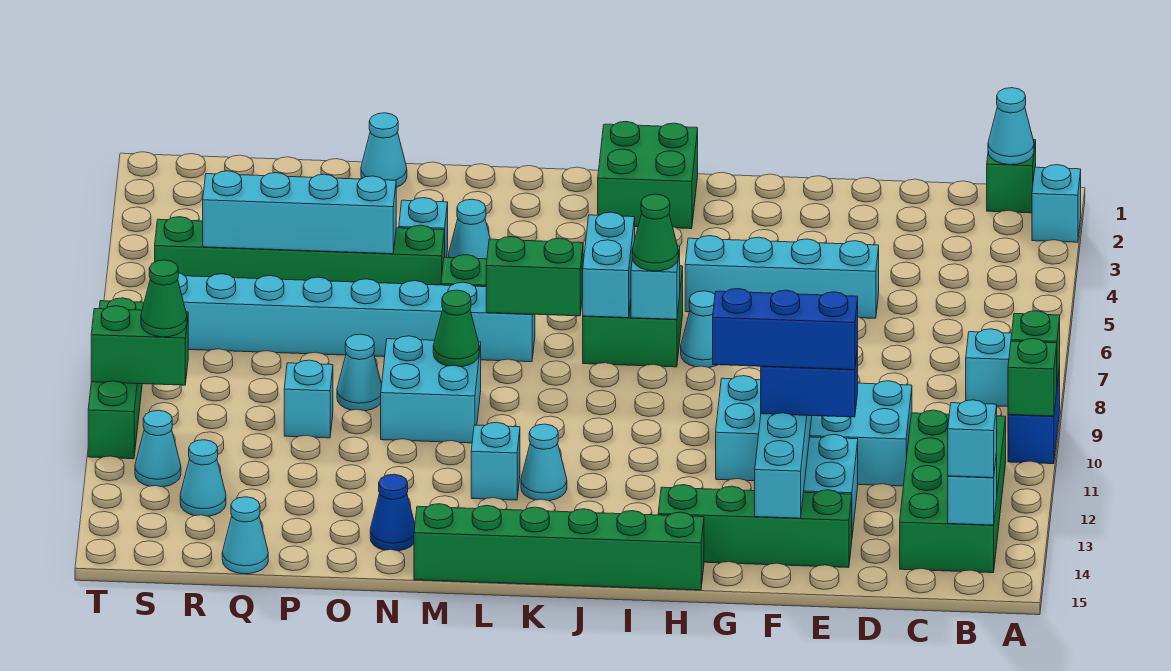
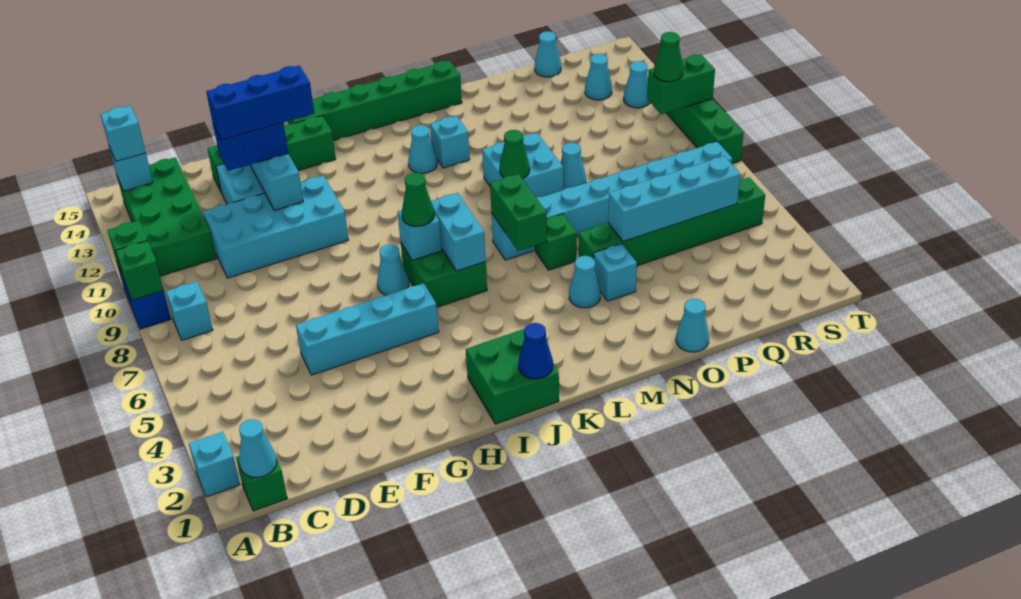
green 1x2 brick [486,237,583,316] -> green 1x2 brick turned to [490,174,547,251]
blue 1x1 cone [370,474,415,551] -> blue 1x1 cone moved to [519,323,553,379]
cyan 1x1 brick [284,360,333,438] -> none

